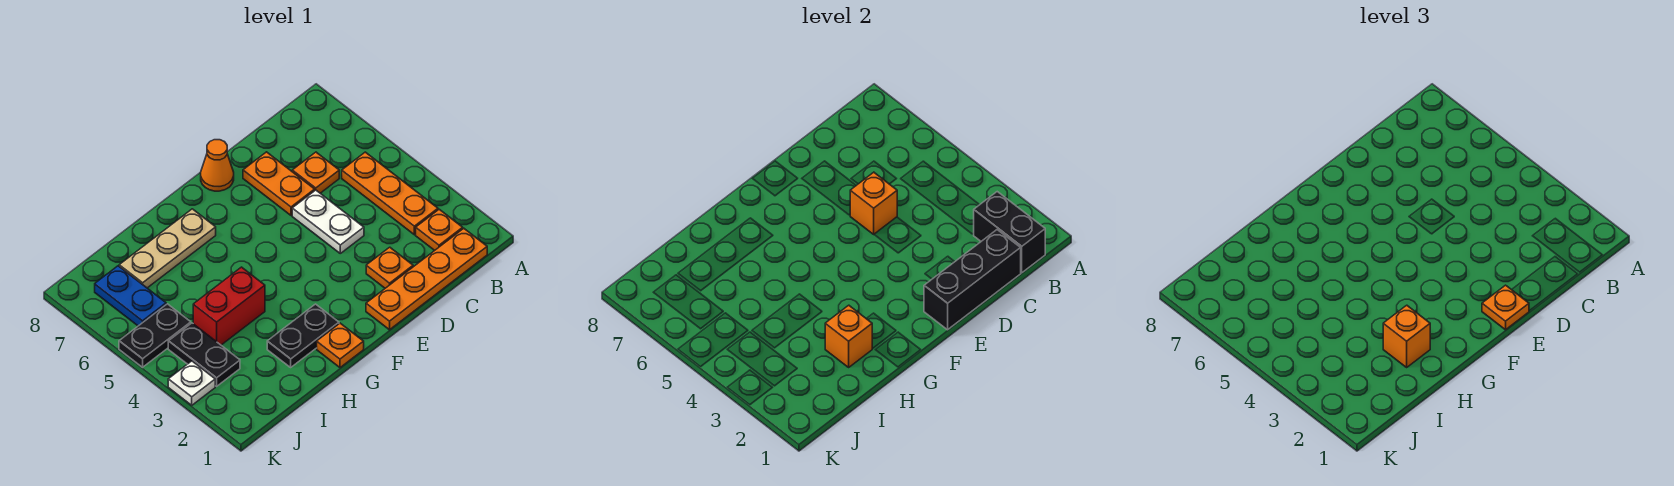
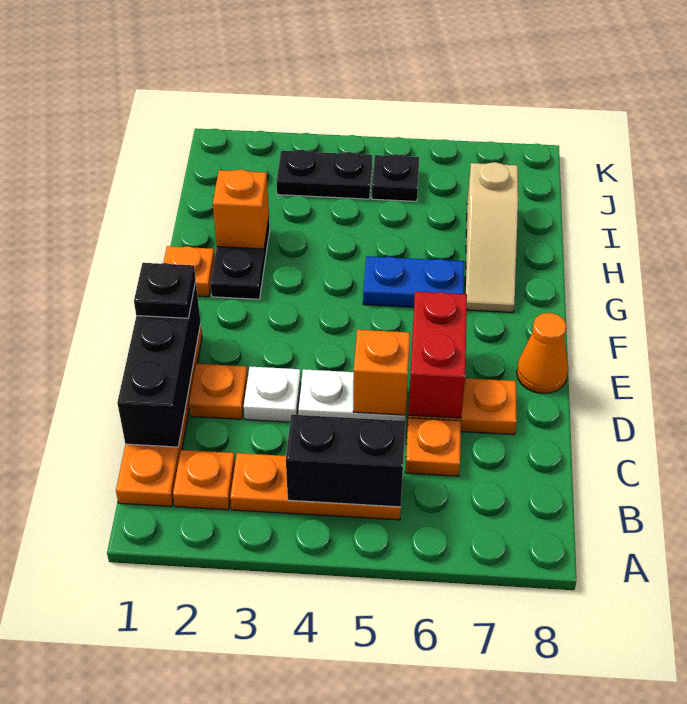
black 1x2 brick [973,192,1045,273] -> black 1x2 brick moved to [286,415,405,507]
orange 1x1 plate [1482,285,1529,330] -> black 1x1 plate [134,263,196,318]
tan 1x3 plate [119,209,216,288] -> tan 1x3 slope [465,162,518,312]
orange 1x1 brick [1383,305,1430,367] -> none
red 1x2 brick [193,267,265,345] -> red 1x2 brick moved to [408,292,467,418]
black 1x2 plate [119,304,191,367] -> black 1x1 plate [372,154,419,201]
blue 1x2 plate [95,266,166,326] -> blue 1x2 plate moved to [363,256,464,307]
white 1x1 plate [168,361,215,405] -> white 1x1 plate moved to [244,367,301,422]

